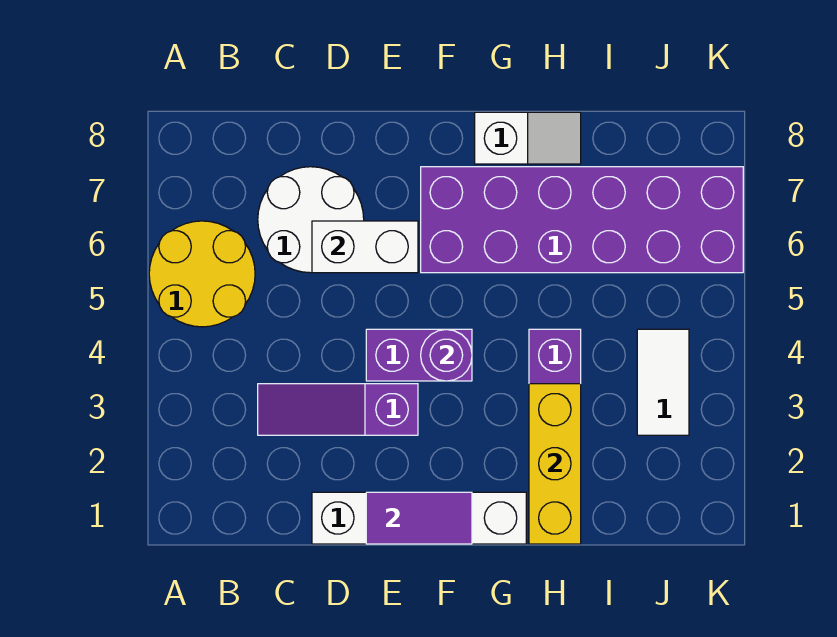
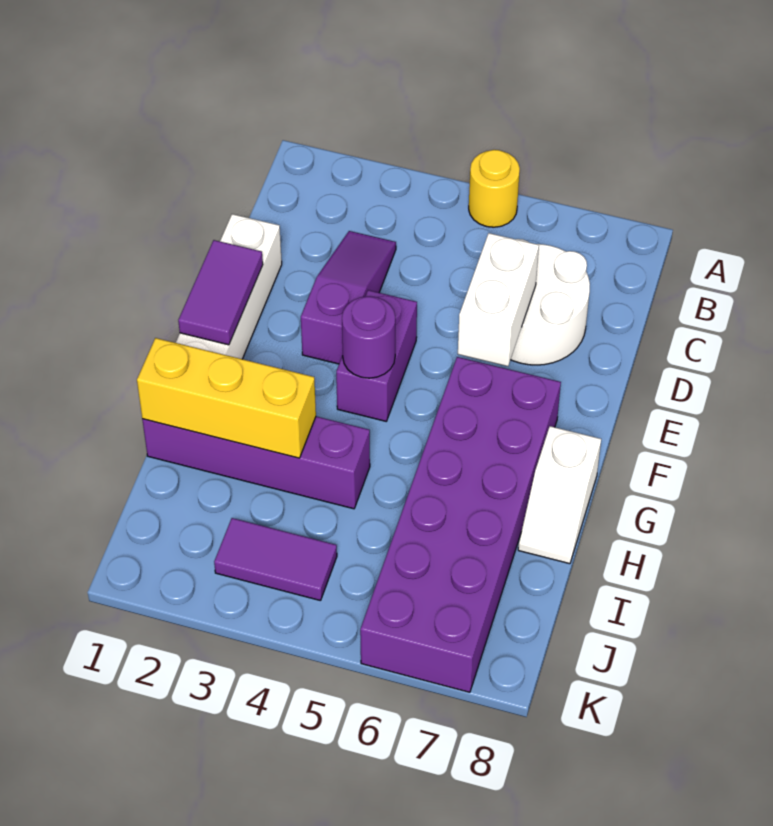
yellow 2x2 round brick [149,221,255,327] -> yellow 1x1 round brick [469,150,520,227]
white 1x2 tile [637,329,689,435] -> purple 1x2 tile [214,518,337,601]

